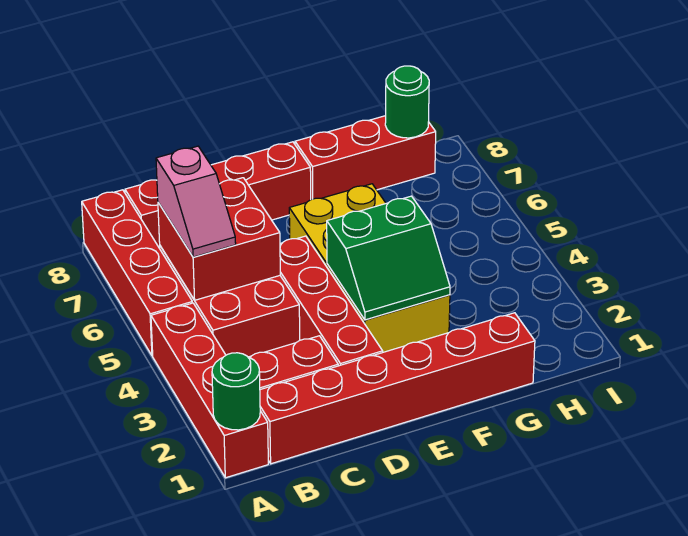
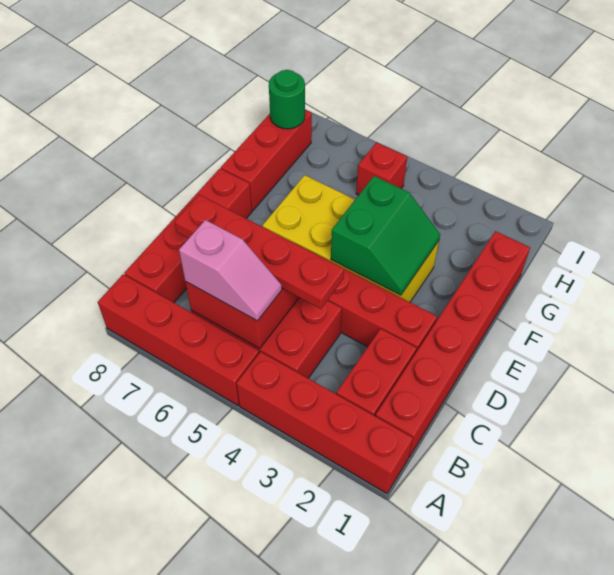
green 1x1 round brick [212,353,260,430] -> none
none -> red 1x4 plate [175,195,344,309]
none -> red 1x1 brick [356,142,407,195]

